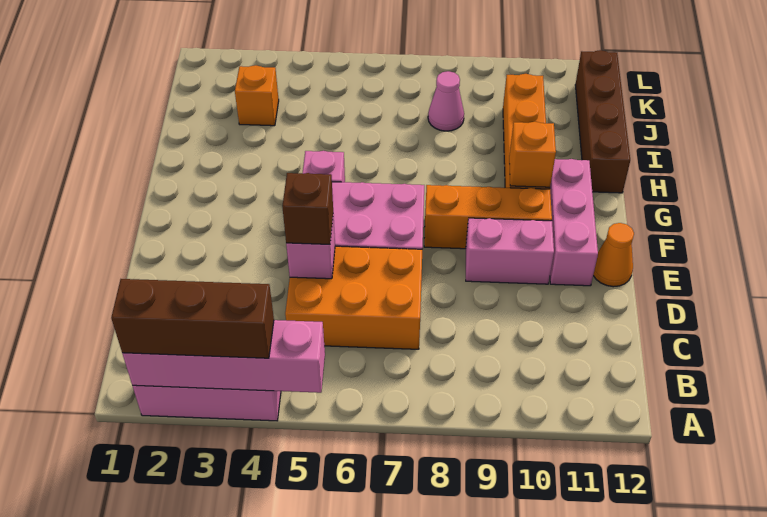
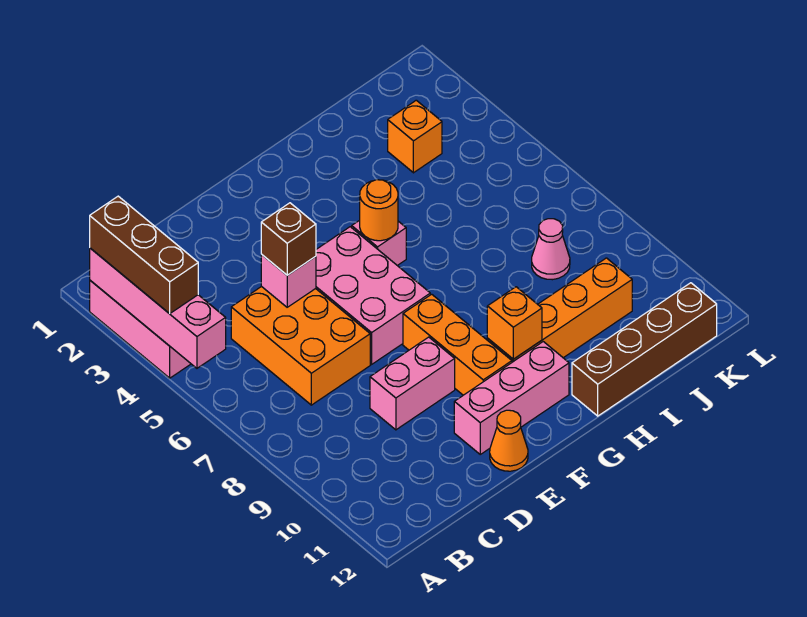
pink 1x2 brick [466,218,554,284] -> pink 1x2 brick turned to [370,337,455,430]
none -> orange 1x1 round brick [360,180,398,241]

